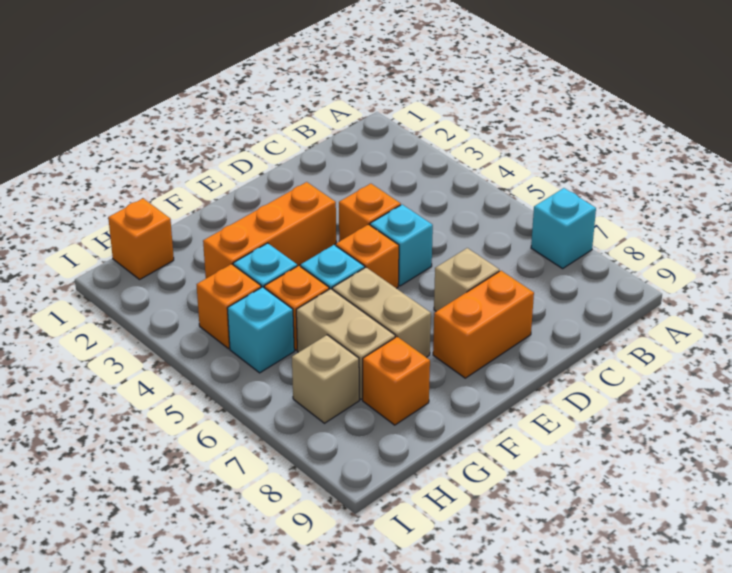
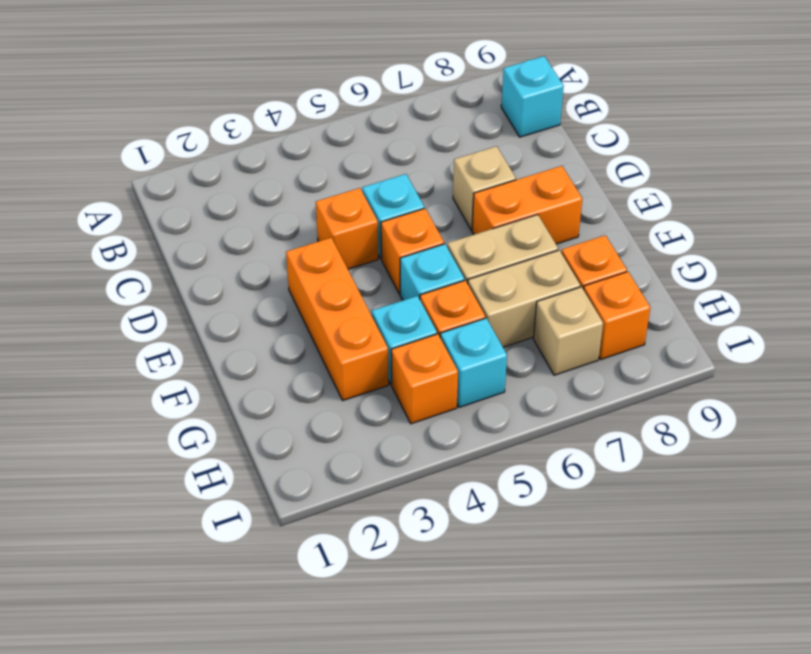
cyan 1x1 brick [531,188,596,269] -> cyan 1x1 brick moved to [501,56,564,137]
orange 1x2 brick [433,271,534,378] -> orange 1x2 brick turned to [472,166,582,244]
orange 1x1 brick [108,199,174,279] -> orange 1x1 brick moved to [583,272,650,359]

